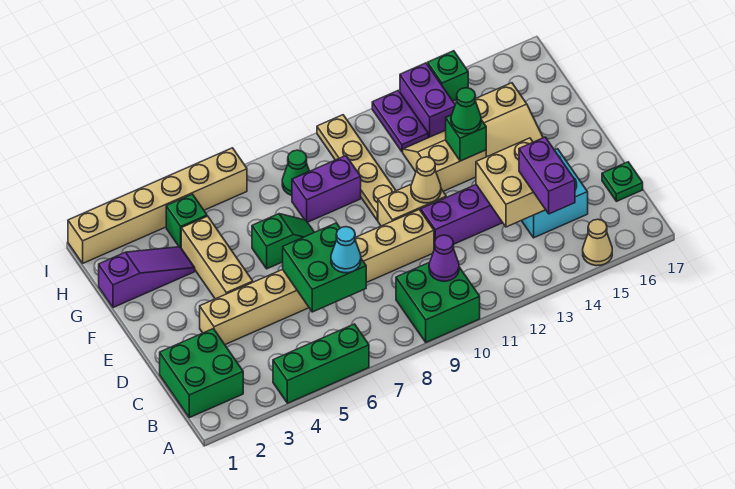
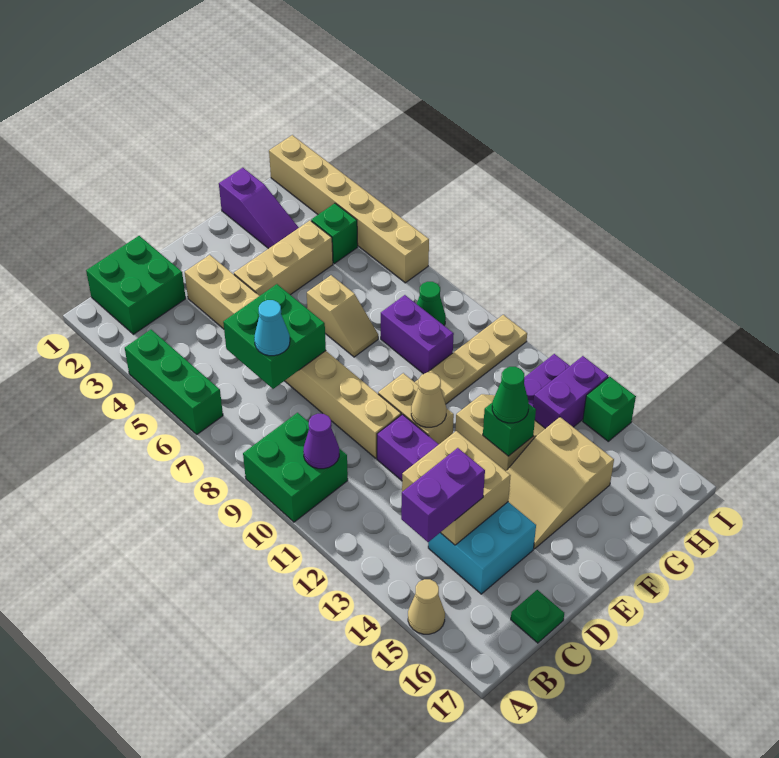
green 1x2 slope [252,214,314,269] -> tan 1x2 slope [307,275,378,357]

